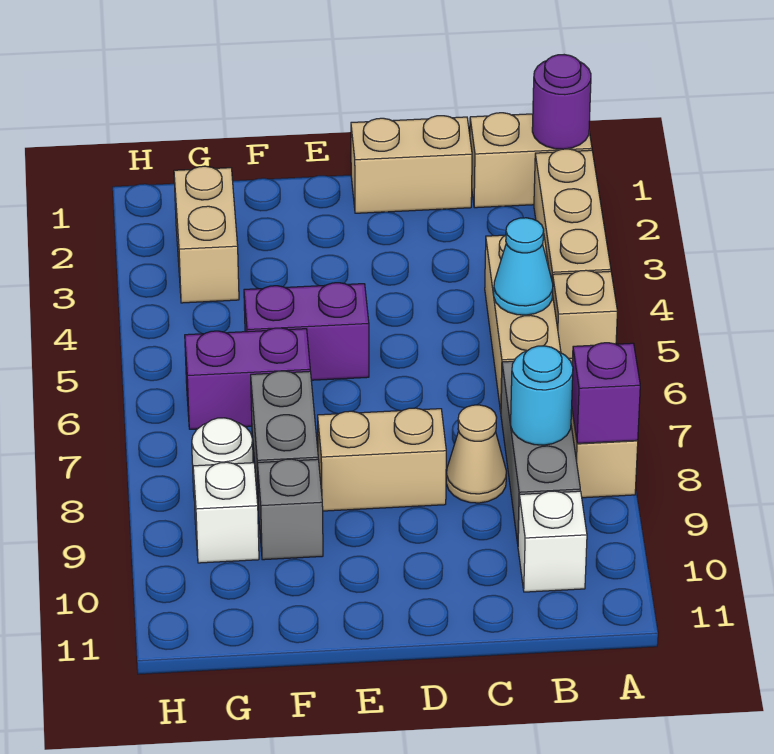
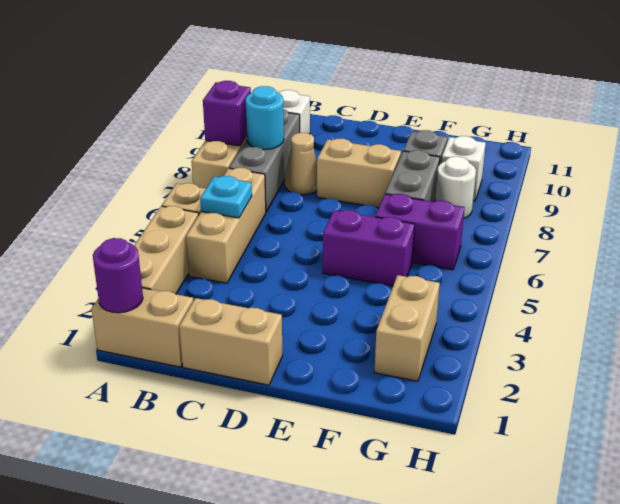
cyan 1x1 cone [494,218,553,315] -> cyan 1x1 plate [200,176,252,218]

